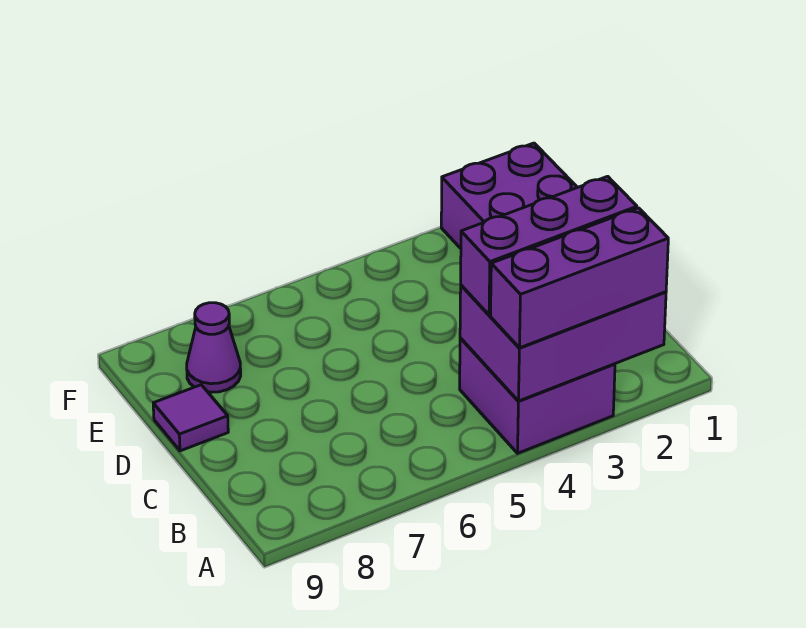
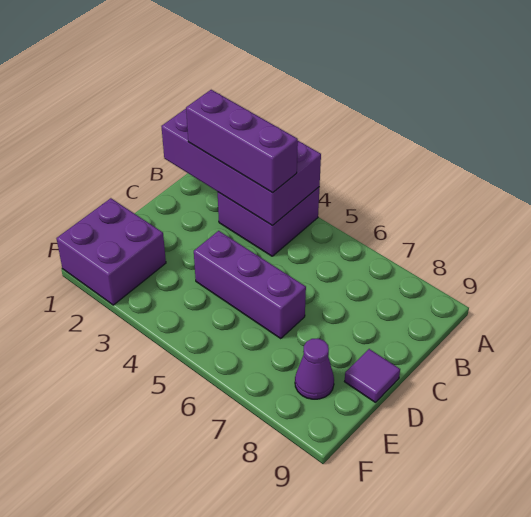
purple 2x3 brick [460,285,666,401] -> purple 2x4 brick [161,109,321,226]
purple 1x3 brick [491,208,668,348] -> purple 1x3 brick moved to [194,231,306,338]

